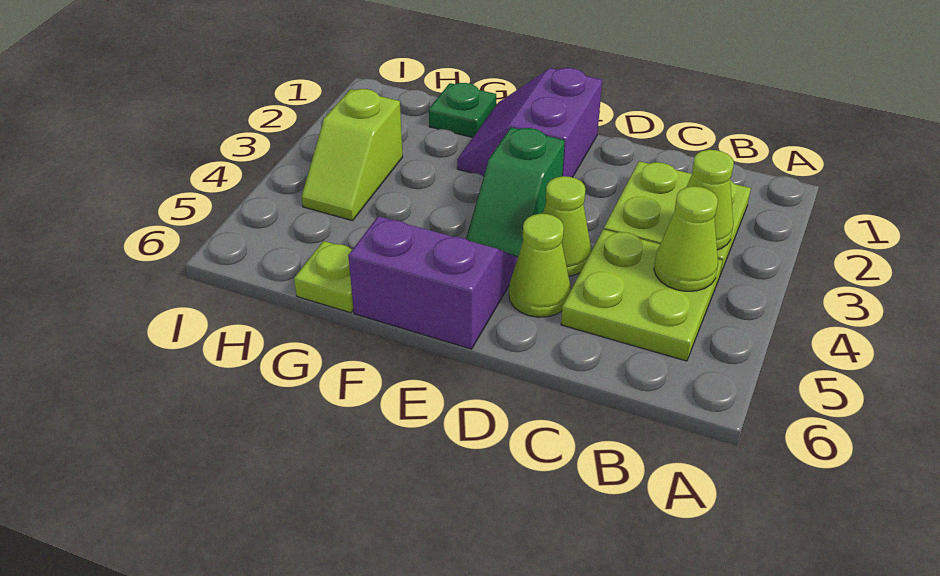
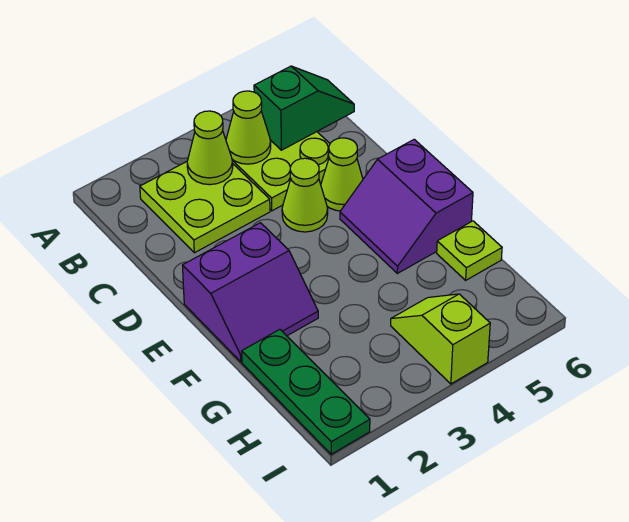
green 1x2 slope [466,128,565,257] -> green 1x2 slope moved to [254,66,354,150]
green 1x1 plate [429,83,496,137] -> green 1x3 plate [242,329,370,454]
lime 1x2 slope [302,89,403,221] -> lime 1x2 slope turned to [391,294,490,384]

